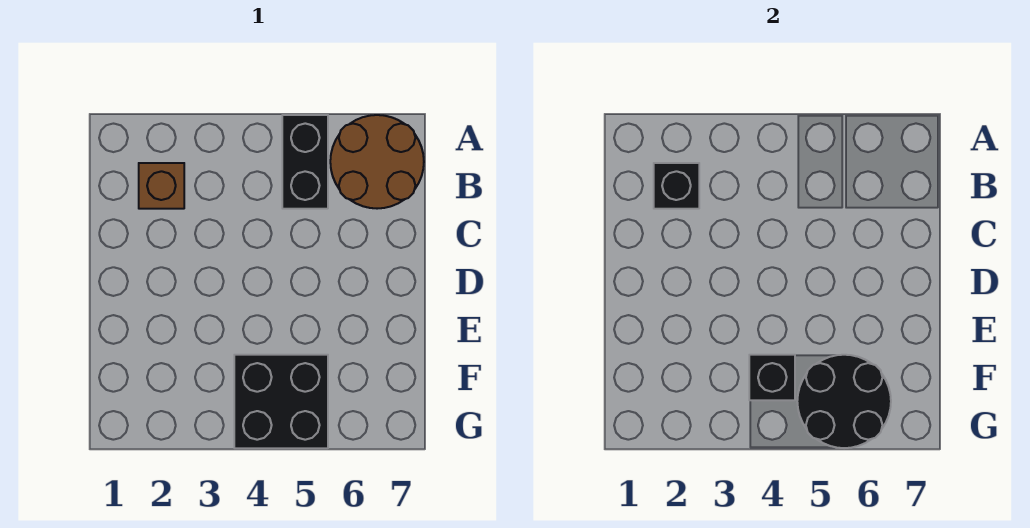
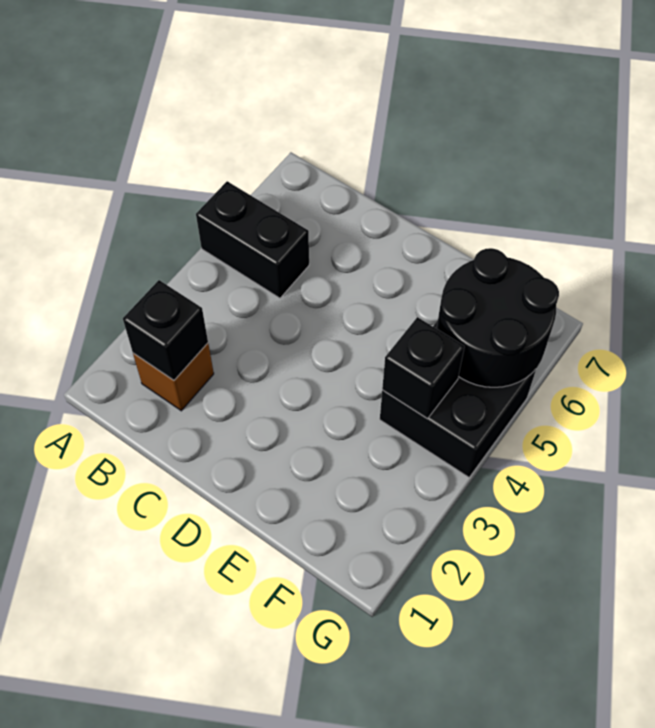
brown 2x2 round brick [330,115,424,209] -> none

